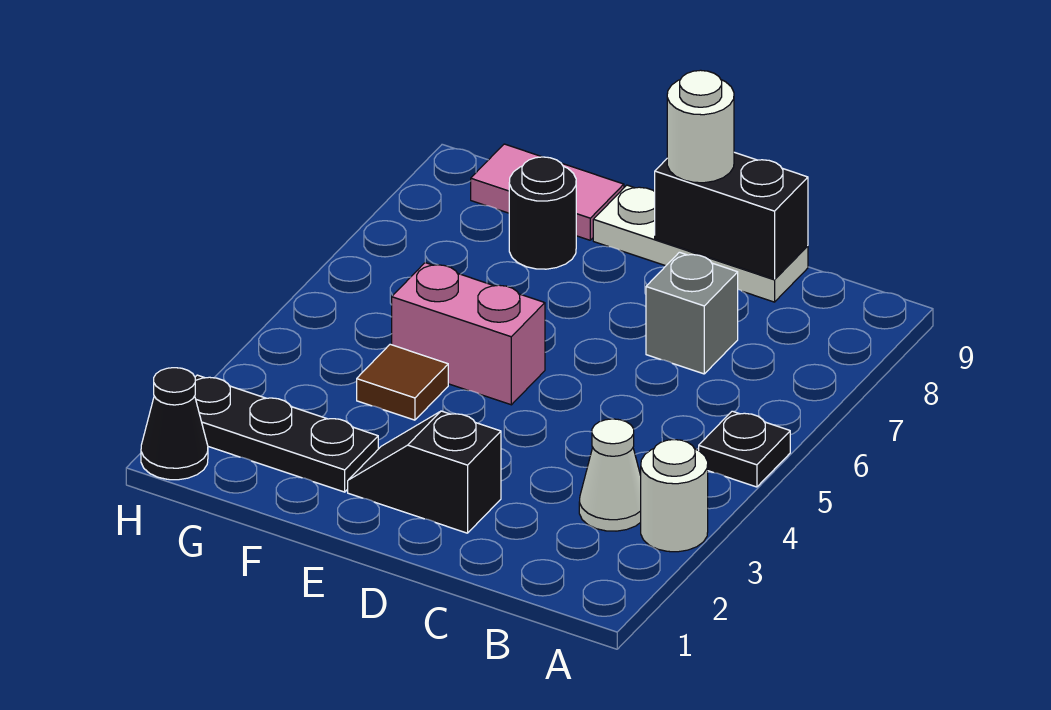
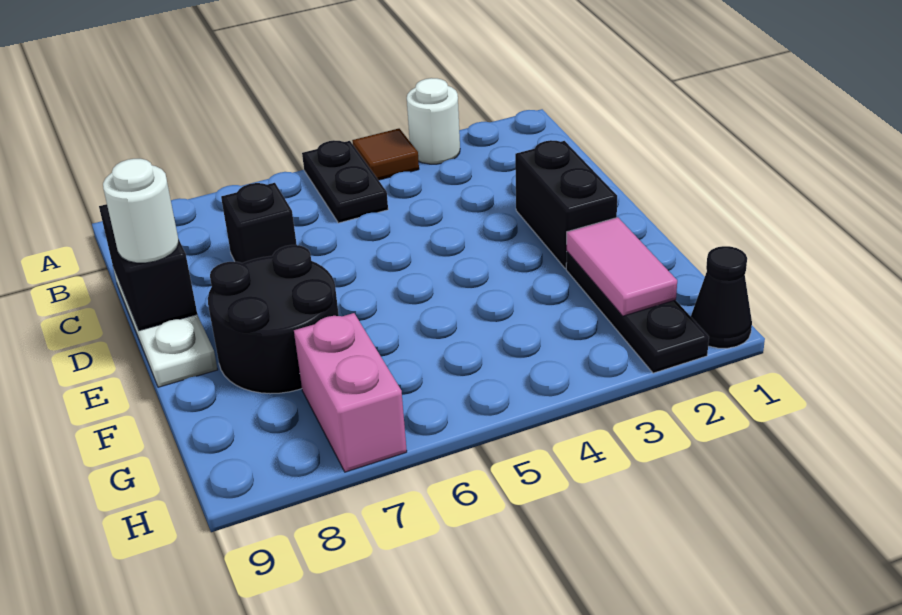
black 1x1 plate [699,411,790,487] -> black 1x2 plate [302,140,388,223]
white 1x1 cone [579,419,641,531] -> none
grey 1x1 brick [646,252,738,374] -> black 1x1 brick [221,183,297,263]
black 1x2 slope [348,411,501,533] -> black 1x2 brick [515,140,617,269]
pink 1x2 brick [392,263,545,405] -> pink 1x2 brick moved to [294,313,407,472]
brown 1x1 tile [357,344,448,420] -> brown 1x1 tile moved to [352,129,419,180]
black 1x1 round brick [509,157,576,269] -> black 2x2 round brick [208,245,339,394]
pink 1x2 tile [471,144,624,240] -> pink 1x2 tile moved to [567,217,677,316]

